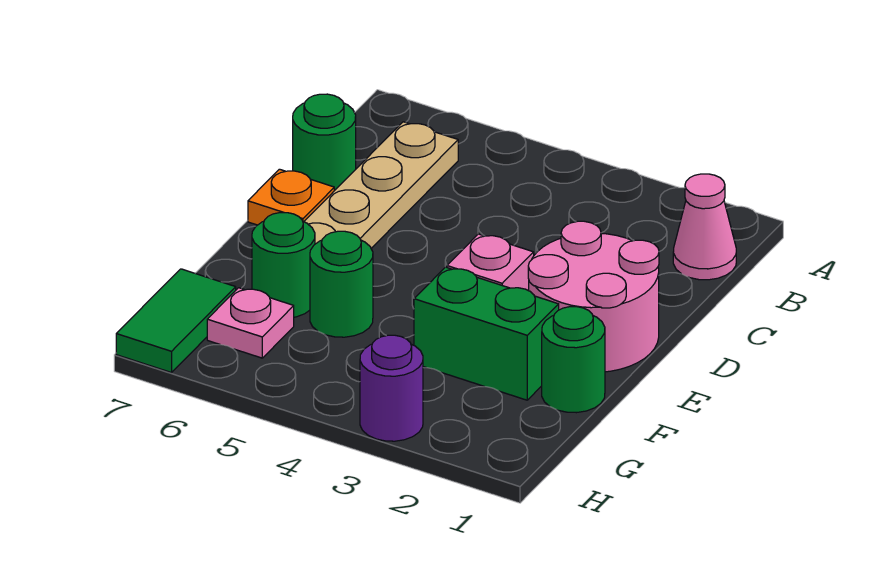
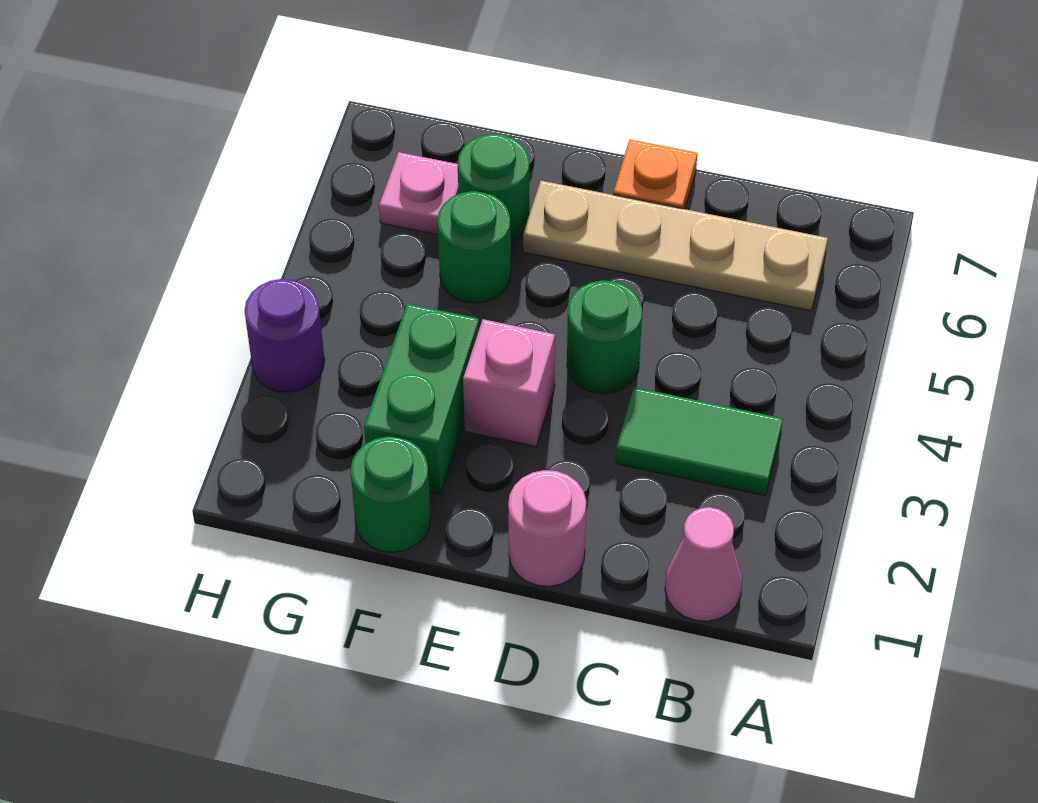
green 1x1 round brick [293,94,356,191] -> green 1x1 round brick moved to [567,280,642,394]
pink 2x2 round brick [528,221,659,372] -> pink 1x1 round brick [508,470,586,586]
green 1x2 tile [116,269,236,373] -> green 1x2 tile moved to [616,387,783,496]

